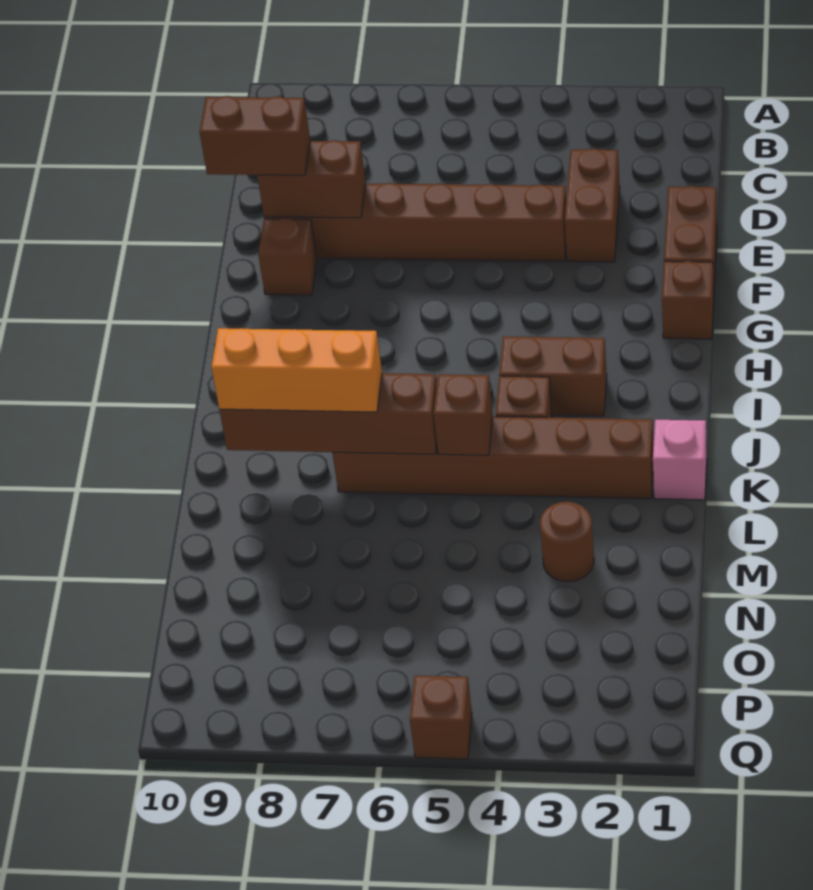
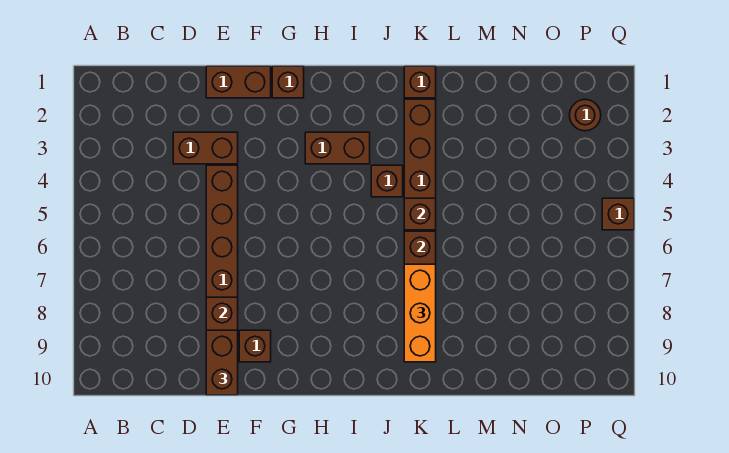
brown 1x2 brick [499,336,607,416] -> brown 1x2 brick turned to [305,132,370,164]
pink 1x1 brick [653,420,707,500] -> brown 1x1 brick [404,66,436,98]
brown 1x1 round brick [540,502,594,582] -> brown 1x1 round brick moved to [569,99,601,131]

